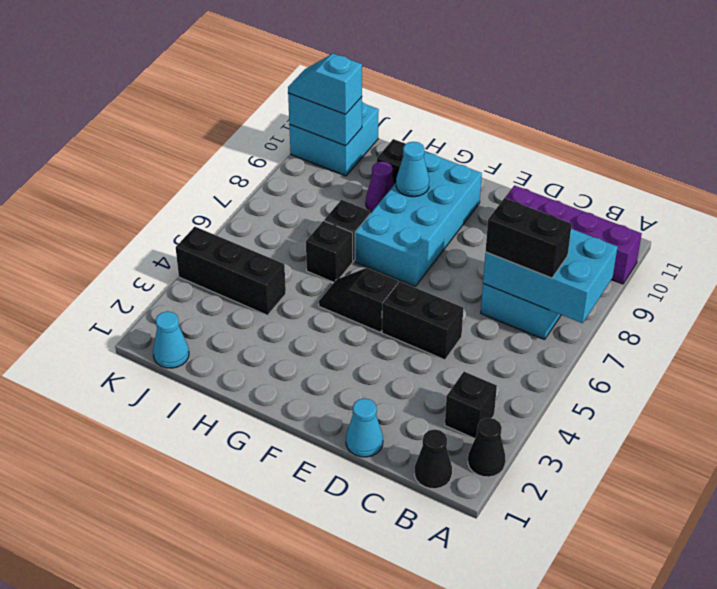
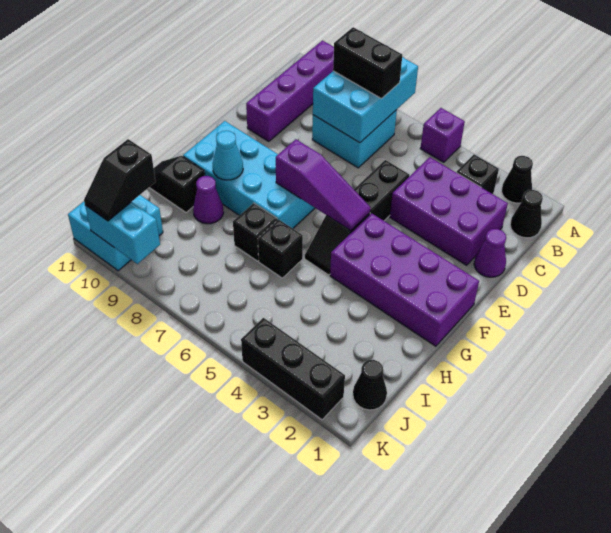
none -> purple 1x1 brick [420,108,465,162]
black 1x2 brick [485,198,572,278] -> black 1x2 brick turned to [333,27,402,98]
none -> purple 2x3 brick [390,157,508,265]
cyan 1x1 cone [346,398,383,457] -> purple 1x1 cone [474,229,506,277]
none -> purple 2x4 brick [330,213,479,346]
none -> purple 1x3 slope [276,139,371,231]
black 1x3 brick [176,227,286,315] -> black 1x3 brick turned to [241,318,345,420]
cyan 1x1 cone [153,311,189,368] -> black 1x1 cone [353,360,387,410]
cyan 1x2 brick [288,93,362,146] -> cyan 1x2 brick turned to [85,202,160,264]
cyan 1x2 slope [288,54,362,114] -> black 1x2 slope [84,139,156,221]

